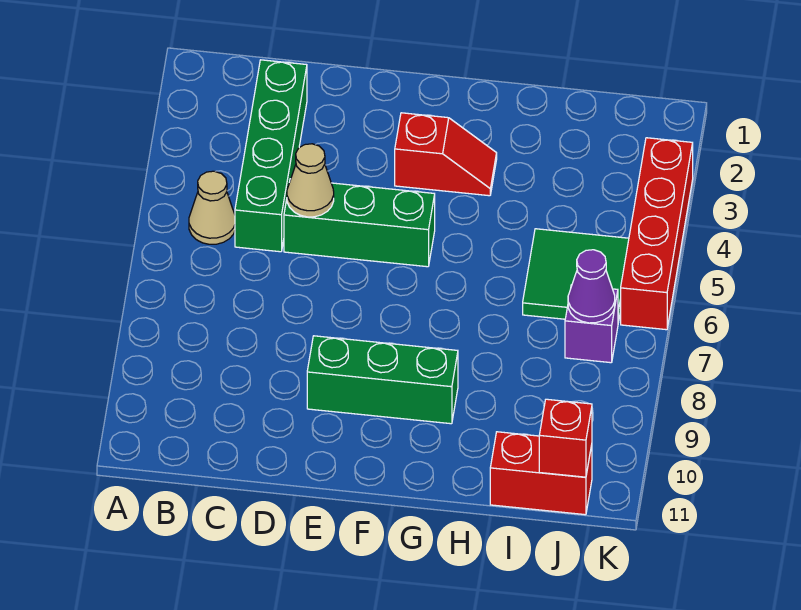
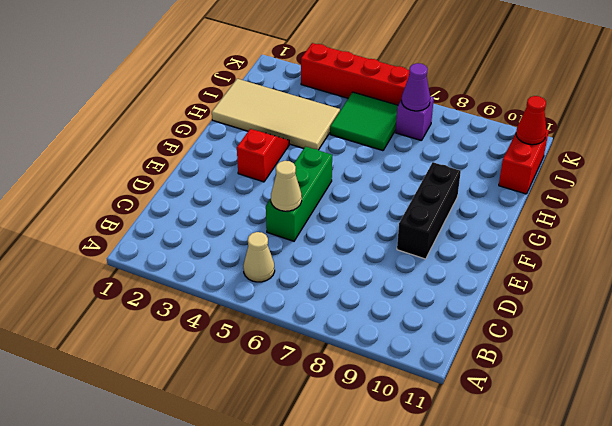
green 1x4 brick [235,60,307,252] -> none
green 1x3 brick [307,336,458,424] -> black 1x3 brick [397,162,461,259]
none -> tan 2x4 tile [212,79,340,150]
red 1x1 brick [539,399,592,477] -> red 1x1 cone [516,96,546,145]

